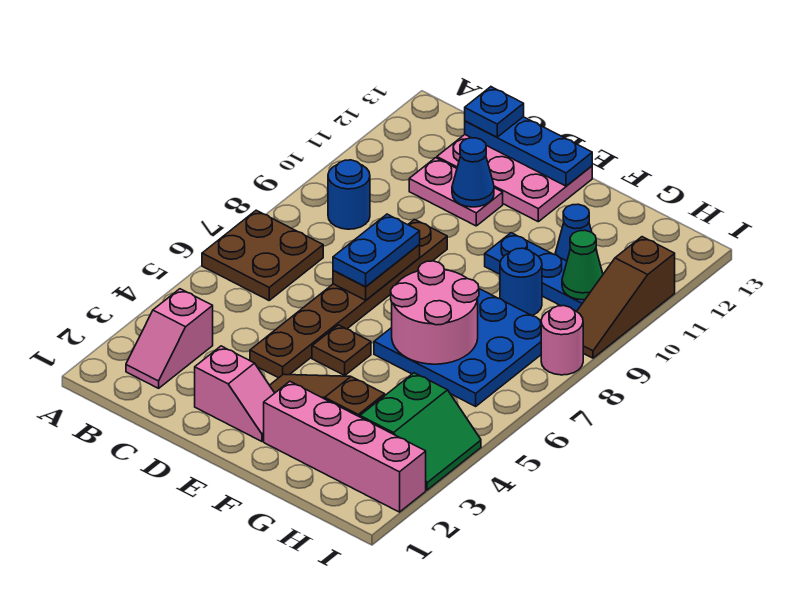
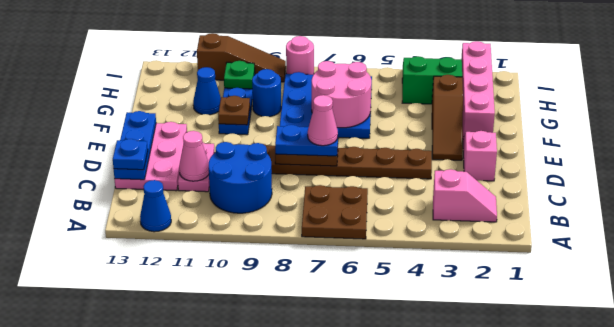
blue 1x1 round brick [328,160,370,229] -> blue 2x2 round brick [209,142,272,213]
none -> pink 1x1 cone [179,131,209,181]
none -> pink 1x1 cone [308,95,338,146]
blue 1x1 cone [452,138,494,207] -> blue 1x1 cone moved to [140,180,171,232]
brown 1x1 plate [312,325,371,375] -> brown 1x1 plate moved to [218,96,250,125]
green 1x1 cone [562,230,603,300] -> green 1x1 plate [224,61,255,89]

